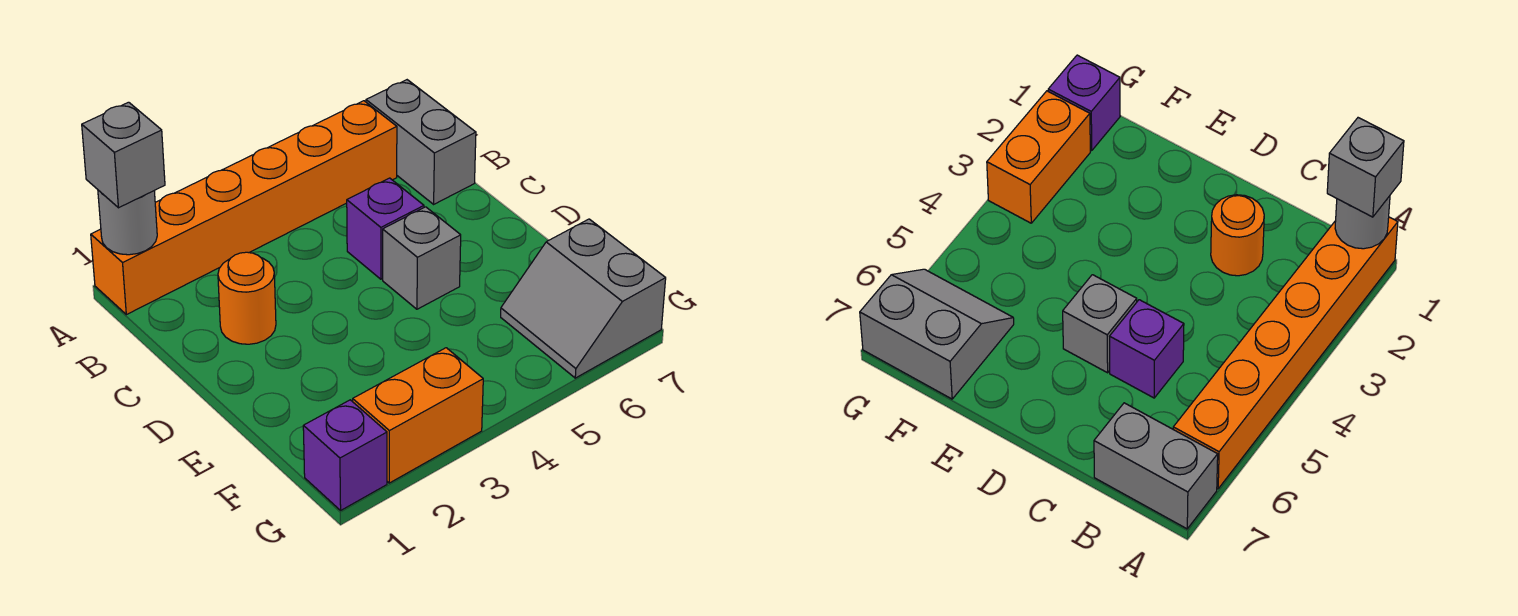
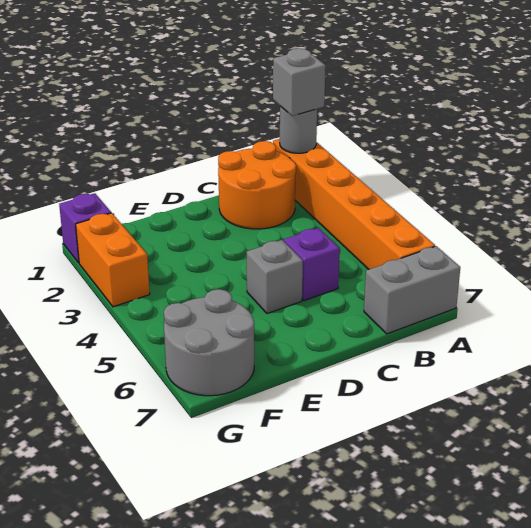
orange 1x1 round brick [218,252,276,344] -> orange 2x2 round brick [218,141,296,229]
grey 2x2 slope [501,219,666,378] -> grey 2x2 round brick [164,289,254,396]

